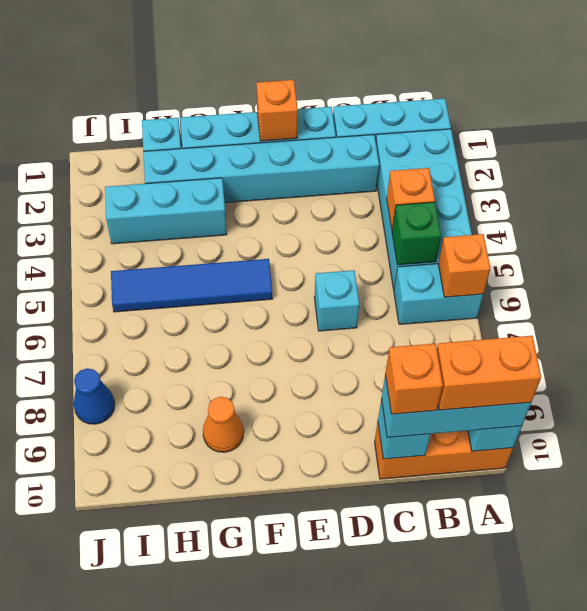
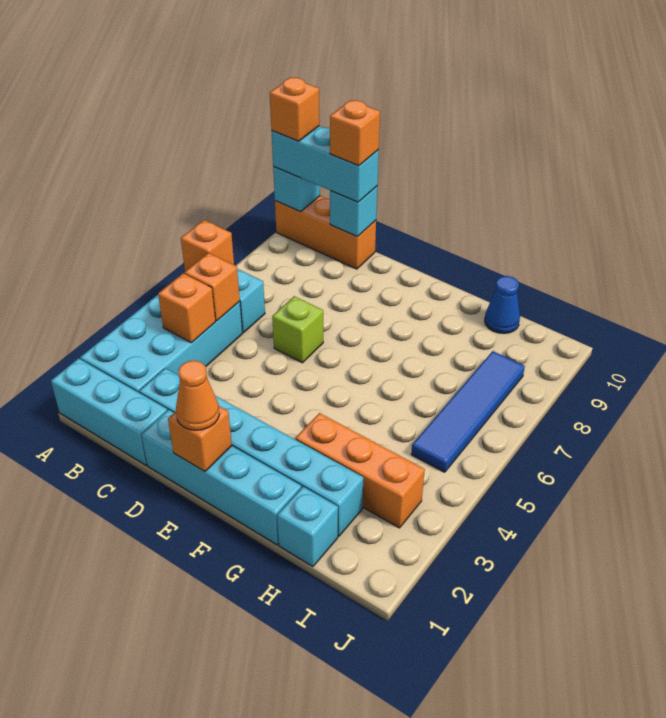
orange 1x2 brick [437,336,541,410] -> orange 1x1 brick [270,78,319,141]
green 1x1 brick [392,202,441,265] -> orange 1x1 brick [184,253,240,321]
cyan 1x1 brick [314,270,359,331] -> lime 1x1 brick [272,296,323,363]
blue 1x4 tile [111,259,273,312] -> blue 1x4 tile turned to [411,351,525,472]
cyan 1x3 brick [105,178,227,244] -> orange 1x3 brick [295,413,425,528]
orange 1x1 cone [203,397,244,452] -> orange 1x1 cone moved to [176,360,219,430]
blue 1x1 cone [74,368,115,424] -> blue 1x1 cone moved to [485,276,520,334]

